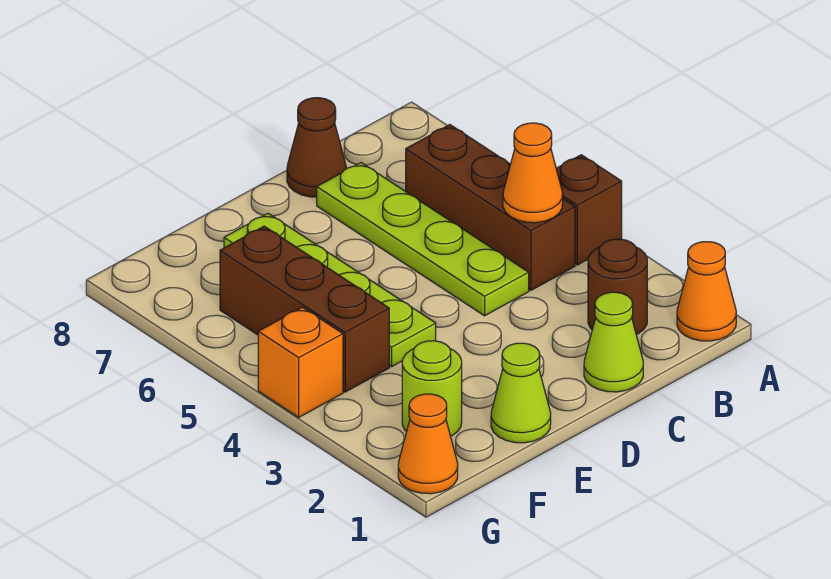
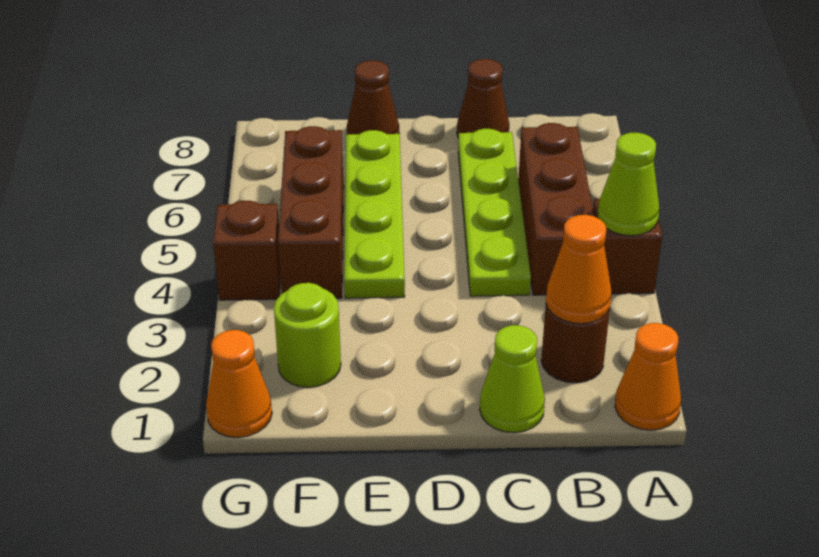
orange 1x1 cone [503,123,563,223] -> orange 1x1 cone moved to [546,215,612,324]
lime 1x1 cone [491,343,551,443] -> lime 1x1 cone moved to [598,133,659,236]
none -> brown 1x1 cone [347,61,399,134]
orange 1x1 brick [258,307,343,417] -> brown 1x1 brick [213,201,281,300]

